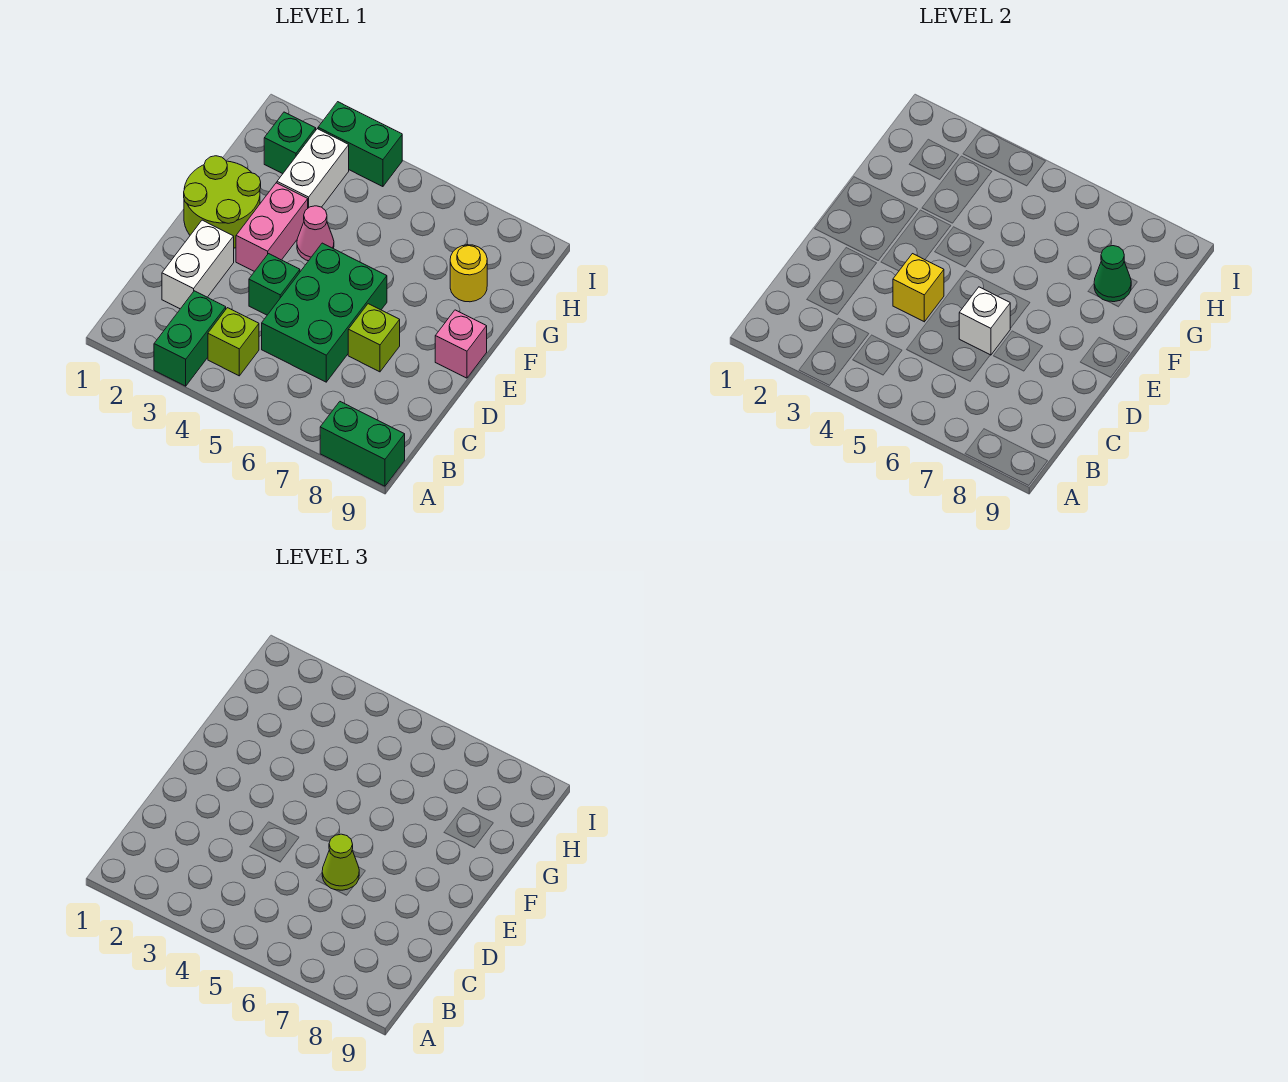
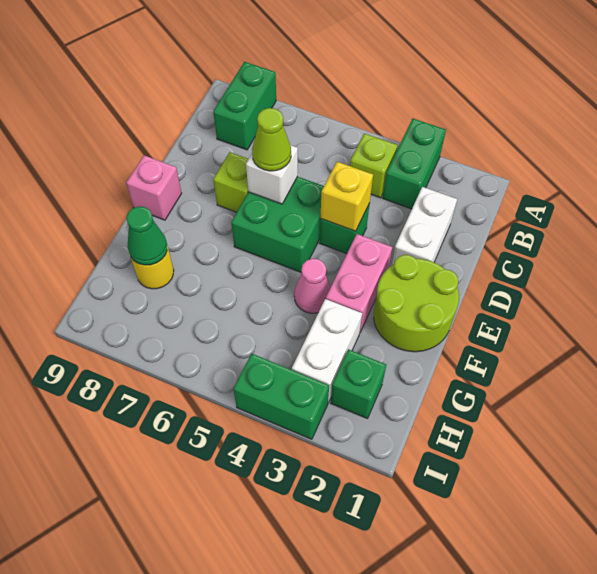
green 1x2 brick [320,402,405,486] -> green 1x2 brick turned to [213,62,276,150]
green 2x3 brick [262,243,387,382] -> green 2x2 brick [231,177,324,272]

